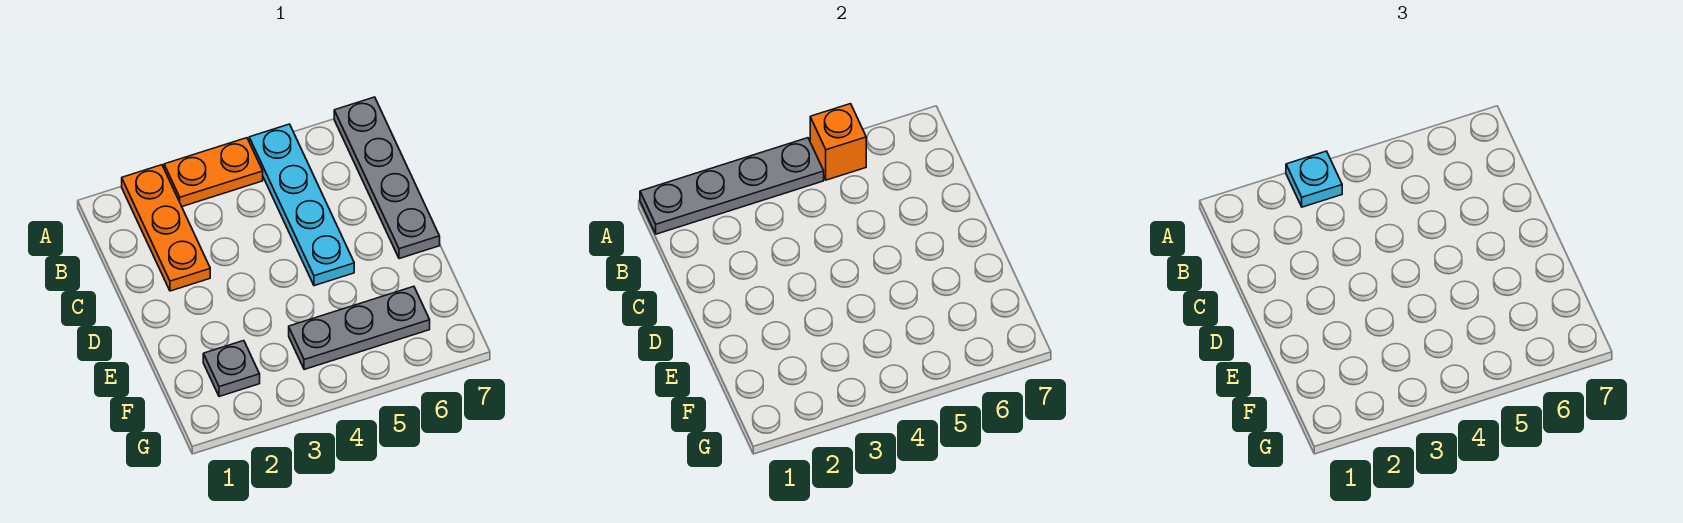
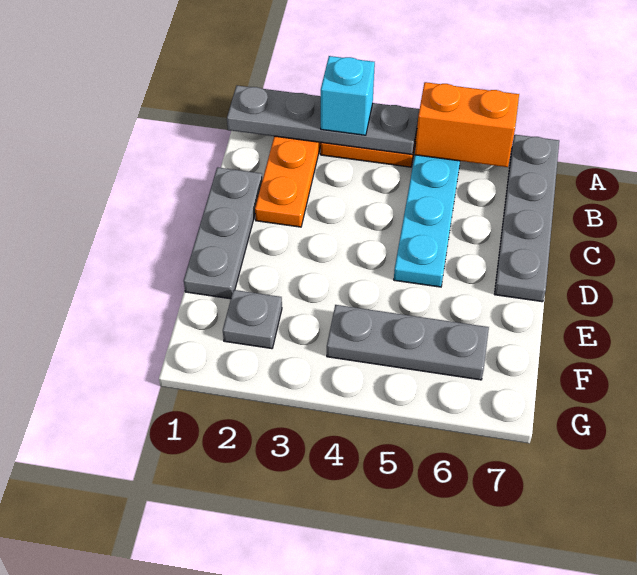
cyan 1x1 plate [1286,151,1342,207] -> cyan 1x1 brick [321,56,375,135]
orange 1x1 brick [810,104,866,180] -> orange 1x2 brick [415,82,519,167]
none -> grey 1x3 plate [184,167,262,299]

